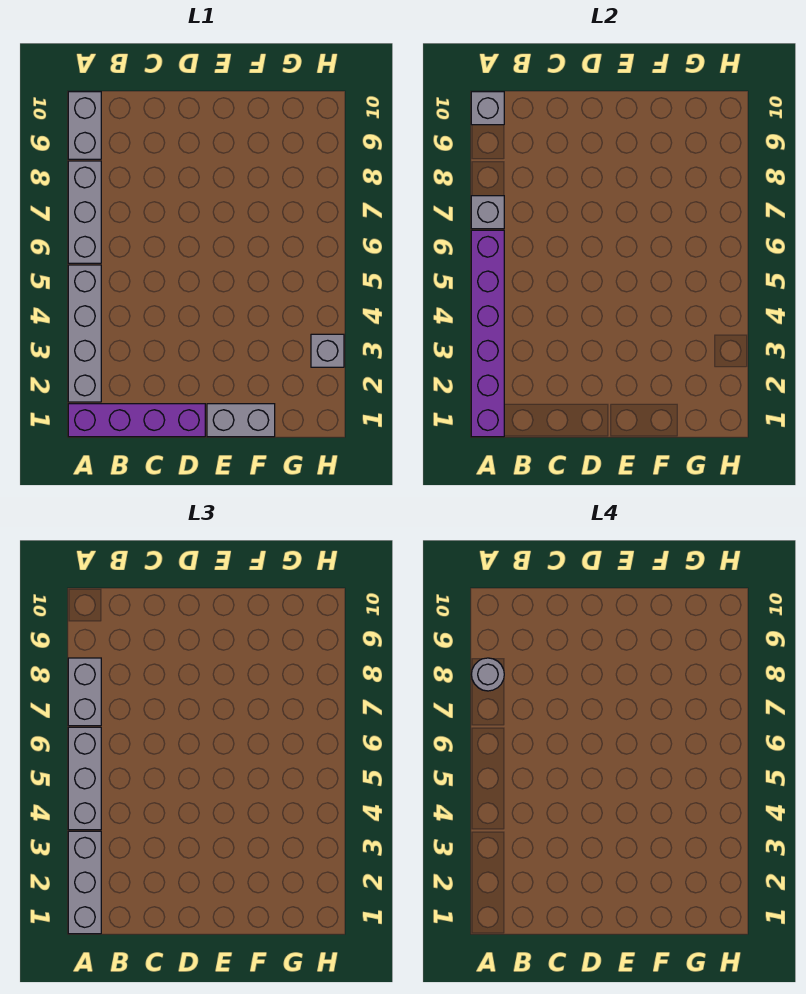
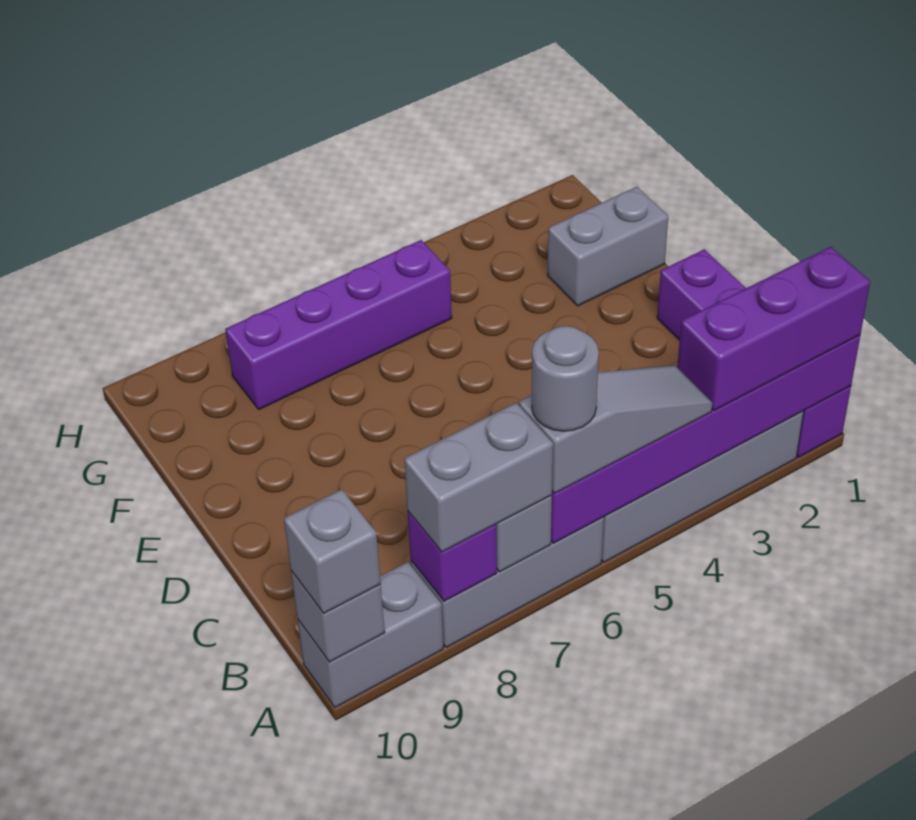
grey 1x3 brick [68,831,101,934] -> purple 1x3 brick [677,247,870,410]
grey 1x3 brick [68,727,101,830] -> grey 1x3 slope [519,365,712,493]
none -> purple 1x1 brick [408,511,497,601]
grey 1x1 round brick [471,658,504,691] -> grey 1x1 round brick moved to [532,326,599,431]
grey 1x2 brick [207,404,275,437] -> grey 1x2 brick turned to [548,187,668,306]
none -> purple 1x4 brick [225,240,452,409]
grey 1x1 brick [311,334,344,367] -> grey 1x1 brick moved to [284,489,381,613]

